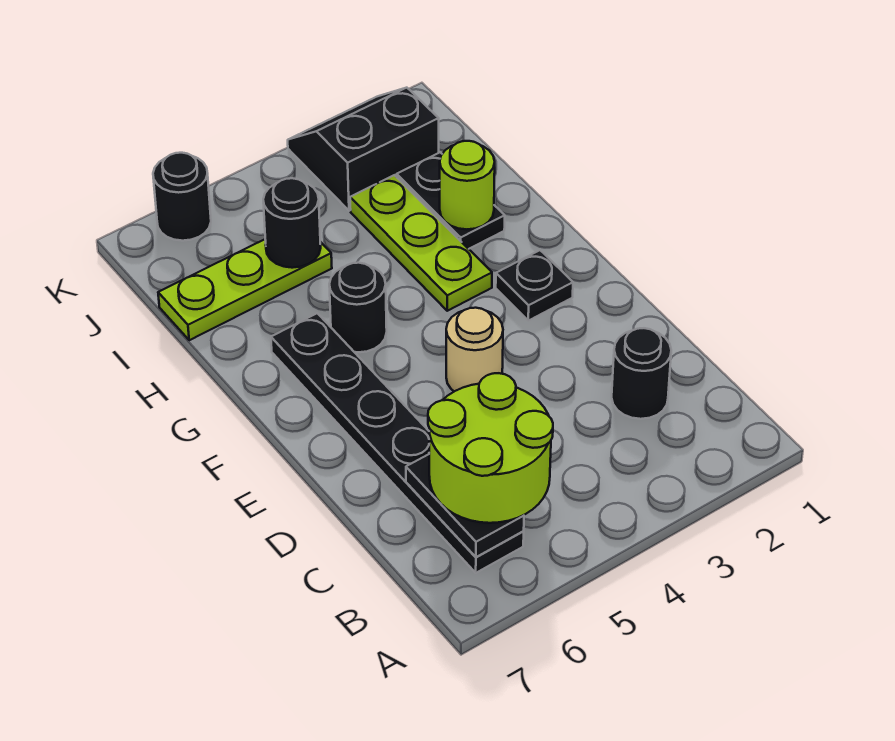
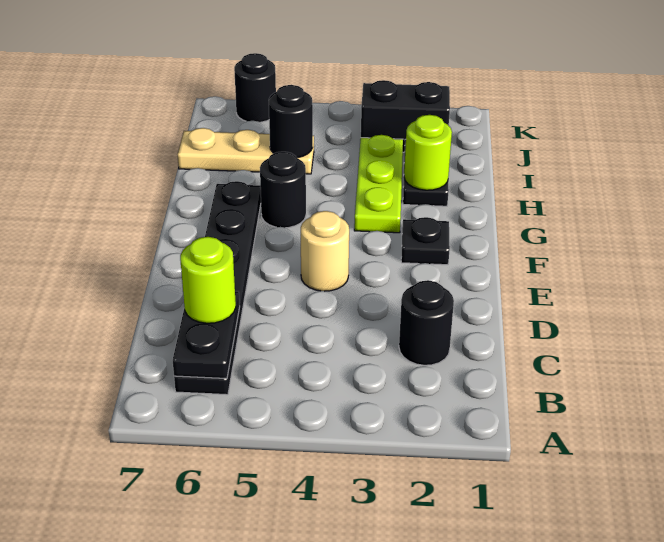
lime 2x2 round brick [428,373,553,523] -> lime 1x1 round brick [180,237,236,323]
lime 1x3 plate [158,239,332,340] -> tan 1x3 plate [178,128,314,174]

